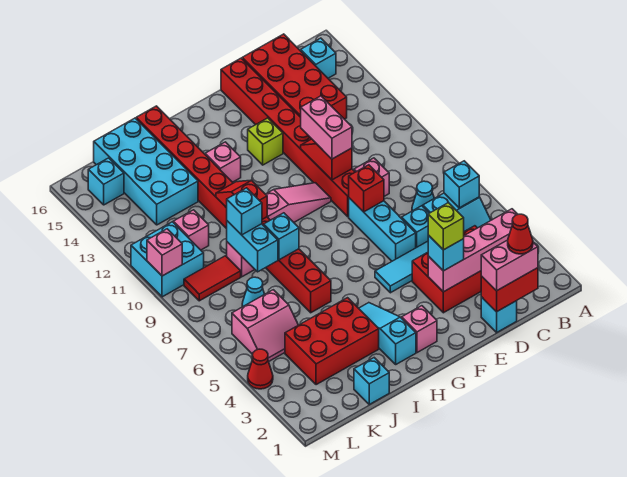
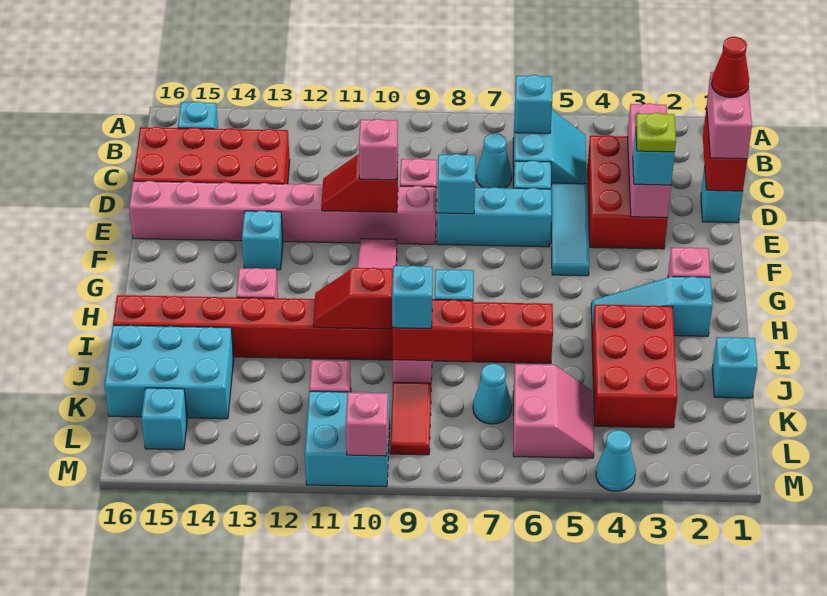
pink 1x4 brick [428,209,518,292] -> pink 1x3 brick [627,103,671,217]
lime 1x1 brick [428,203,464,250] -> lime 1x1 plate [636,113,676,152]
red 1x1 brick [349,165,384,212] -> cyan 1x1 brick [437,154,475,214]
red 1x8 brick [221,58,355,217] -> pink 1x8 brick [129,181,436,244]
pink 1x2 brick [301,96,352,159] -> pink 1x1 brick [359,119,398,180]
lime 1x1 brick [248,118,283,165] -> cyan 1x1 brick [242,211,283,270]
cyan 1x2 brick [227,221,278,272] -> red 1x2 brick [392,299,473,361]
cyan 2x4 brick [94,118,198,225] -> cyan 2x3 brick [105,325,234,419]
red 1x1 cone [248,349,273,389] -> cyan 1x1 cone [596,430,636,491]

